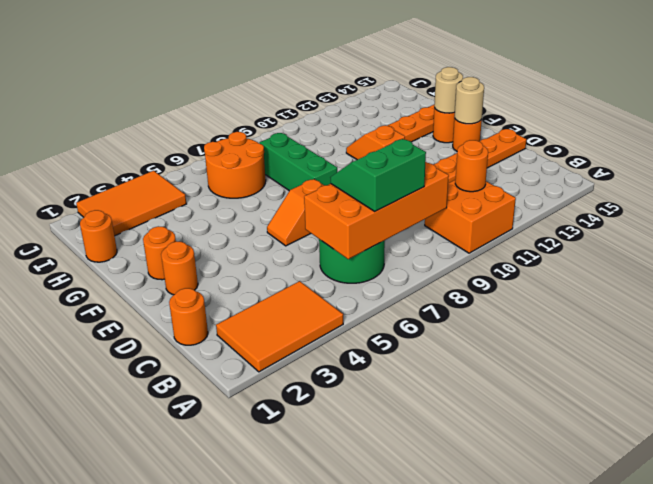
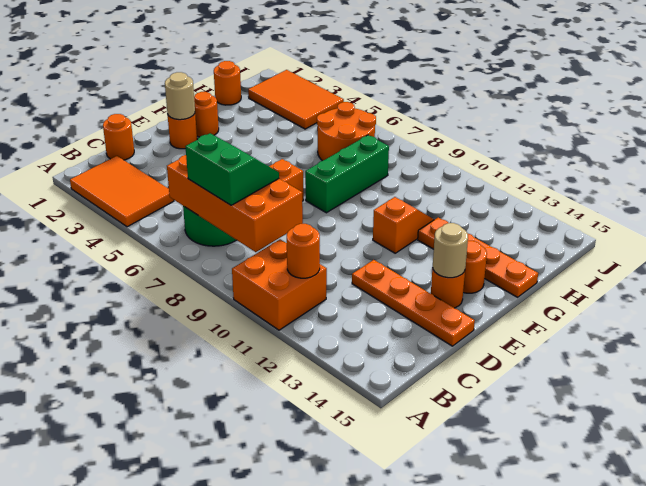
tan 1x1 round brick [434,67,463,113] -> tan 1x1 round brick moved to [165,72,195,120]

